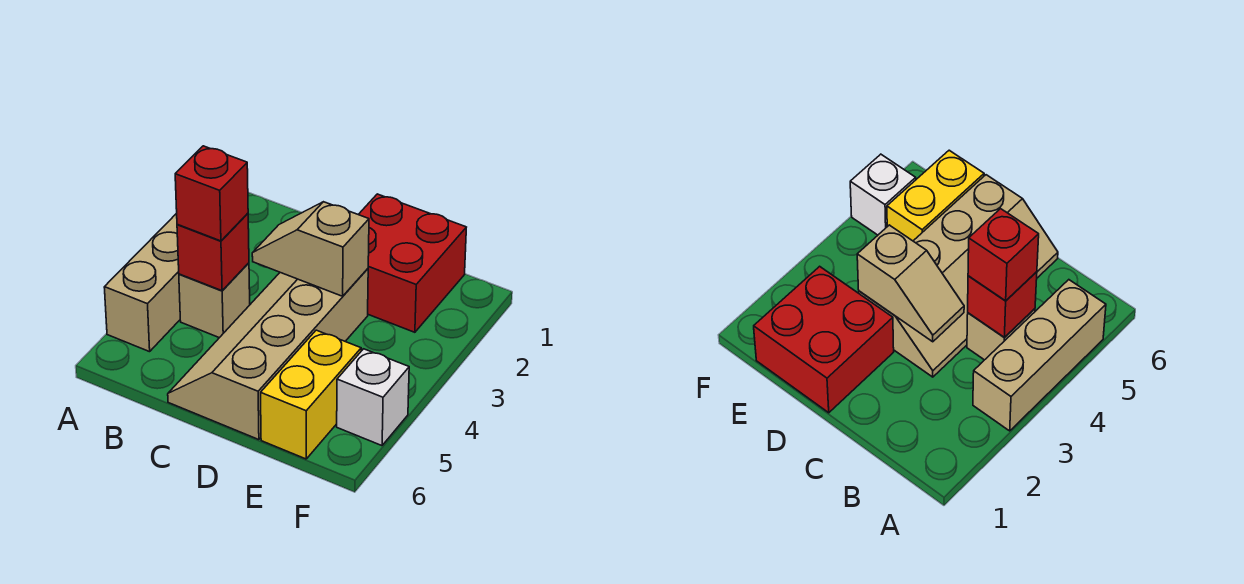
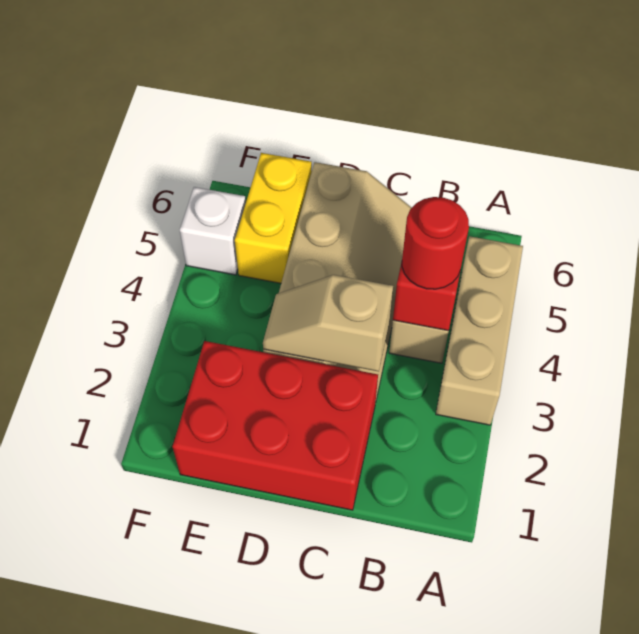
red 1x1 brick [175,146,248,241] -> red 1x1 round brick [402,197,469,289]
tan 1x2 slope [252,202,369,296] -> tan 1x2 slope turned to [263,275,393,372]
red 2x2 brick [358,194,466,332] -> red 2x3 brick [173,341,378,510]

